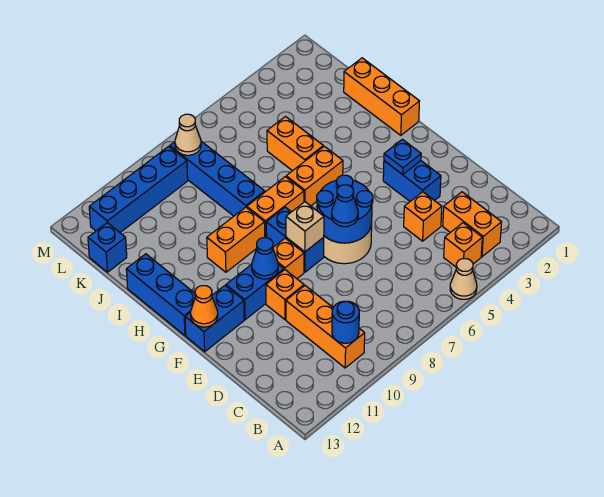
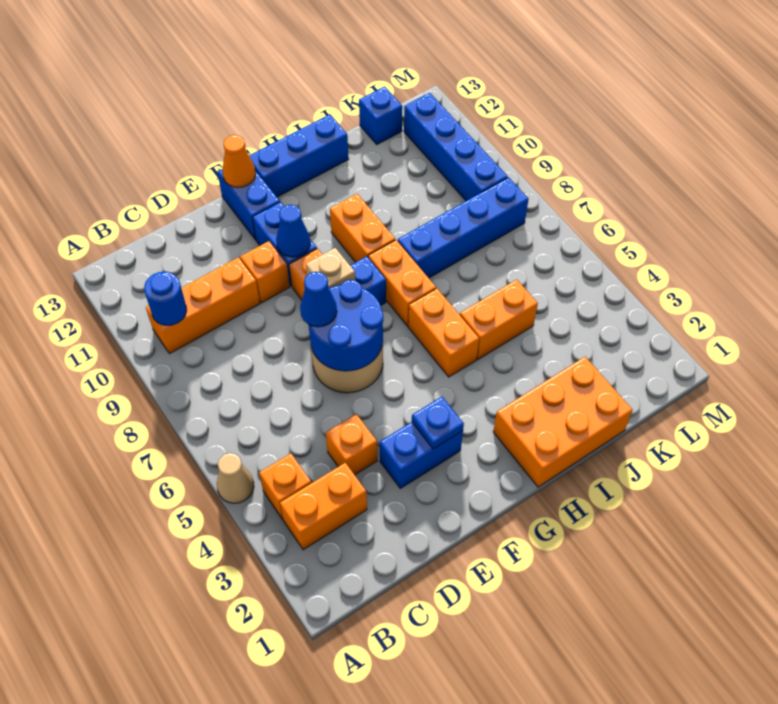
orange 1x3 brick [344,58,420,135] -> orange 2x3 brick [493,357,632,487]
tan 1x1 cone [175,114,201,155] -> none

